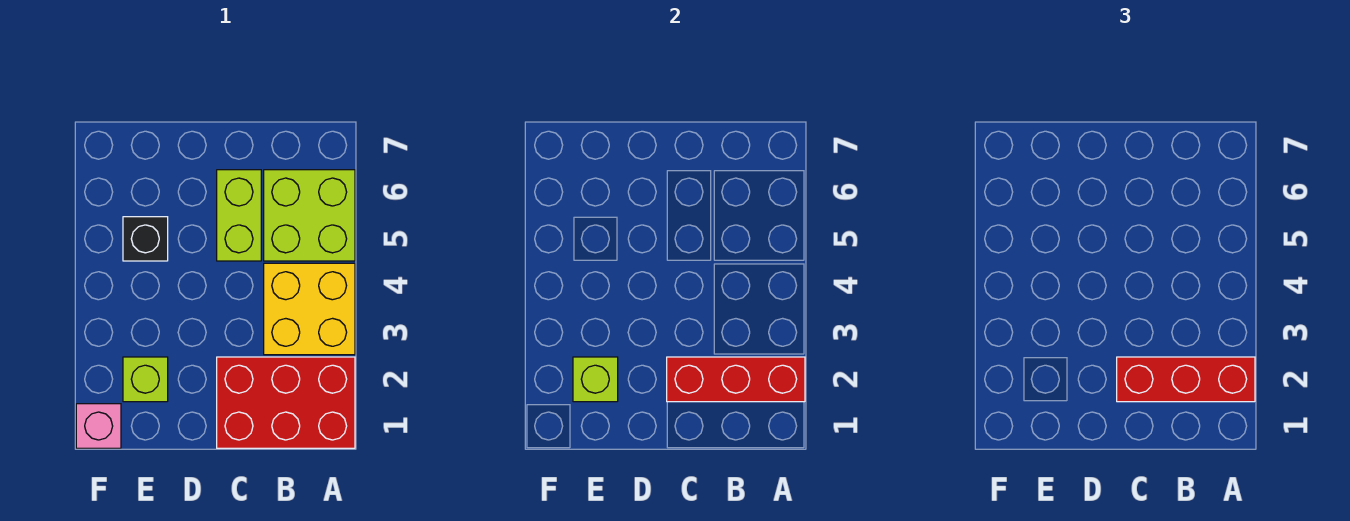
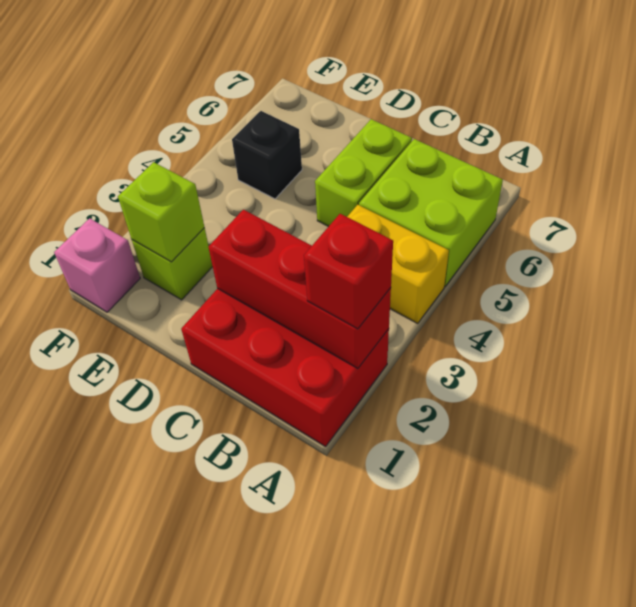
red 1x3 brick [1117,357,1255,402] -> red 1x1 brick [304,214,393,329]
yellow 2x2 brick [264,263,355,355] -> yellow 1x2 brick [347,205,449,323]

